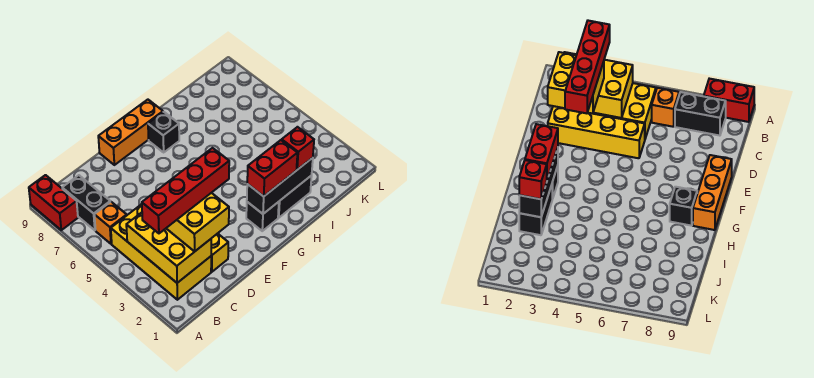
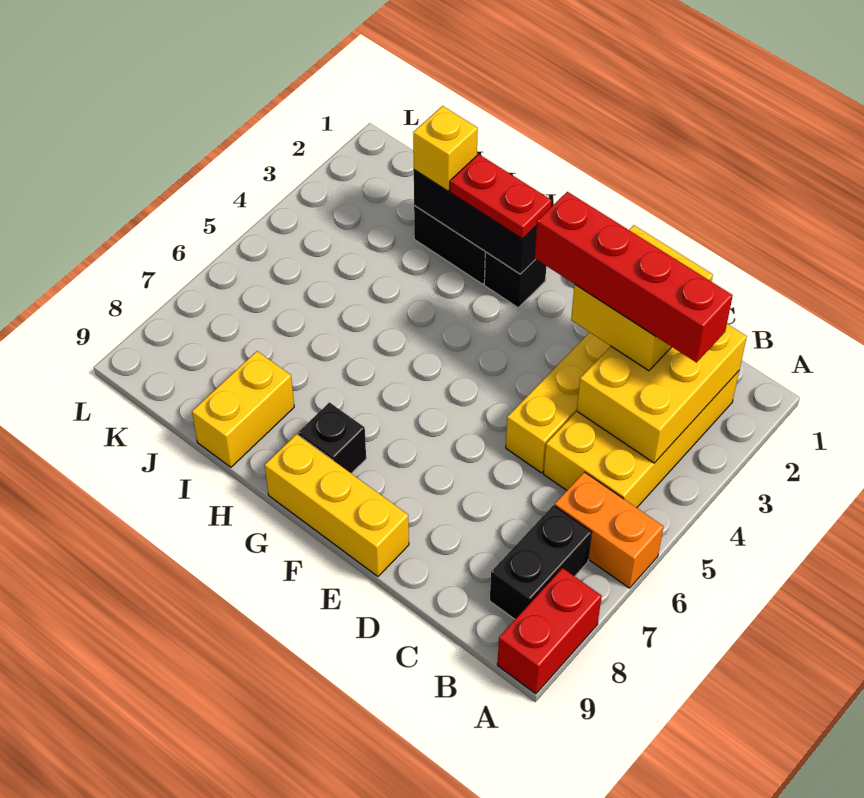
orange 1x1 brick [94,202,127,244] -> orange 1x2 brick [555,472,664,588]
orange 1x3 brick [98,100,163,165] -> yellow 1x3 brick [265,434,409,576]
red 1x2 brick [247,140,297,196] -> red 1x2 plate [450,154,551,239]
red 1x1 brick [282,127,314,170] -> yellow 1x1 brick [413,106,478,191]
none -> yellow 1x2 brick [192,351,294,467]

